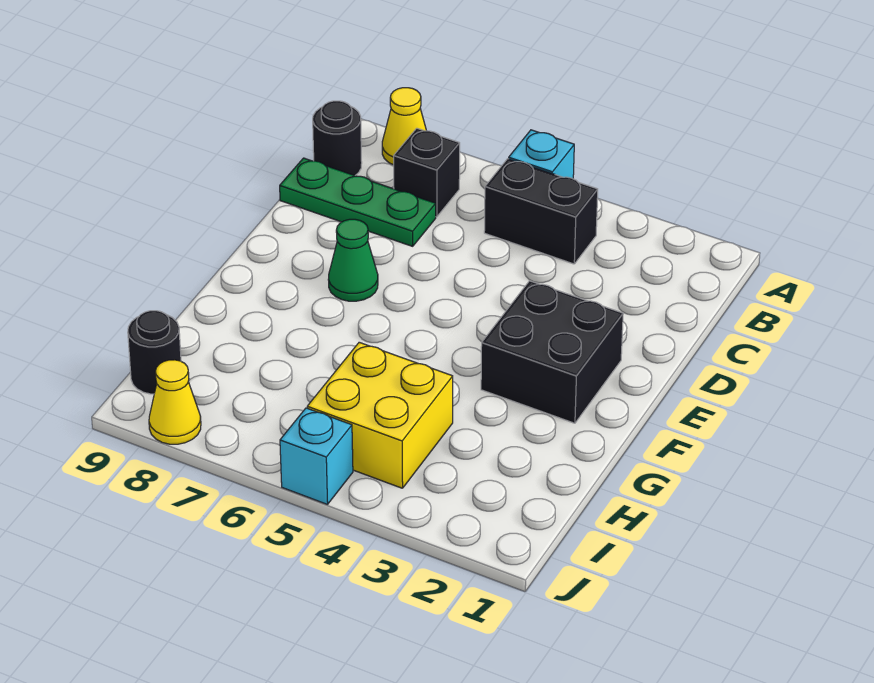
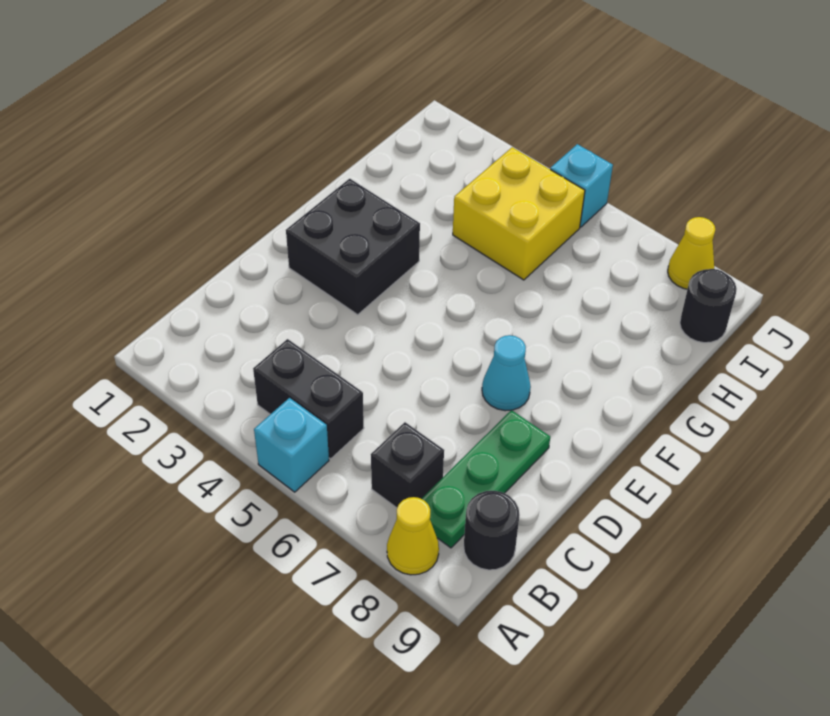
green 1x3 plate [280,158,436,246] -> green 1x3 plate turned to [422,410,550,548]
green 1x1 cone [328,219,378,301] -> cyan 1x1 cone [482,335,531,411]

